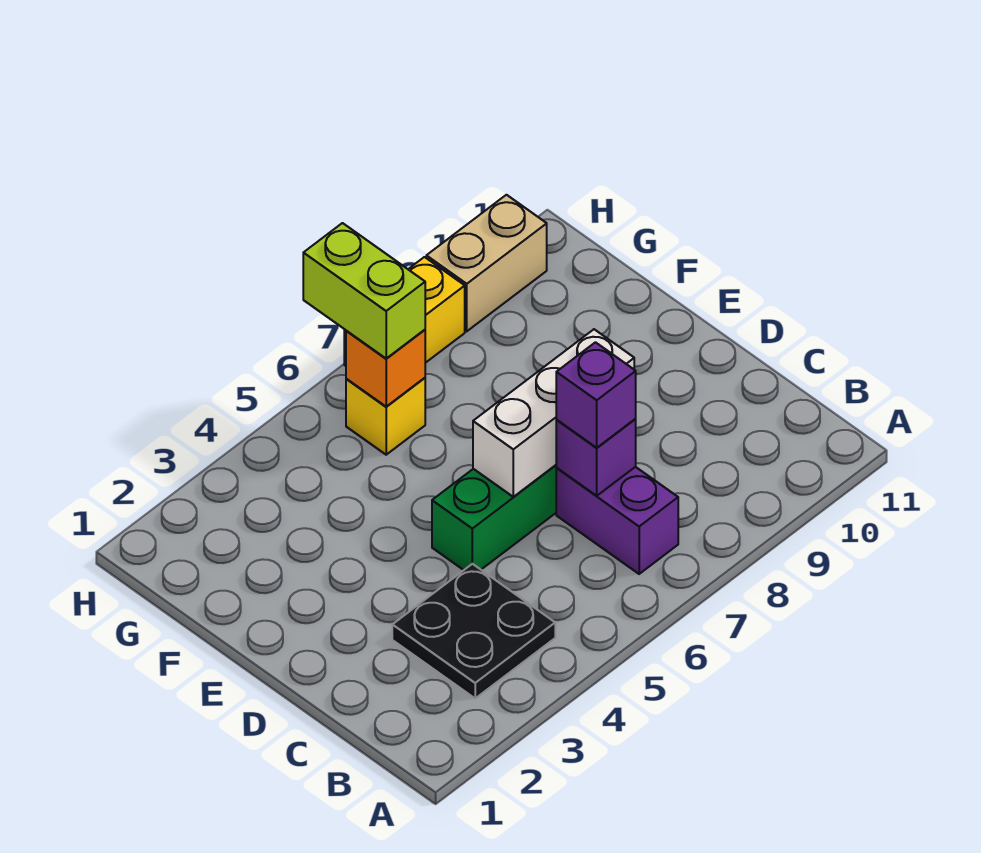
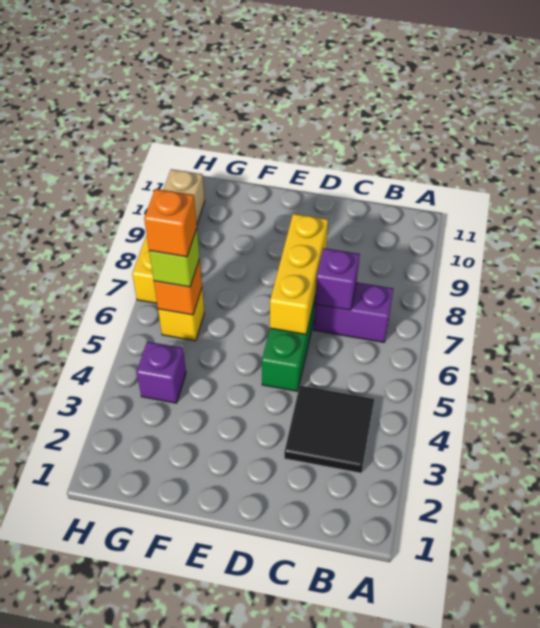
black 2x2 plate [392,564,555,698] -> black 2x2 tile [284,386,374,473]
purple 1x1 brick [556,342,636,448] -> purple 1x1 brick moved to [137,342,186,403]
white 1x3 brick [473,329,634,497] -> yellow 1x3 brick [270,214,328,334]
lime 1x2 brick [303,223,425,359] -> lime 1x1 brick [149,229,200,287]
none -> orange 1x1 brick [144,189,197,257]

